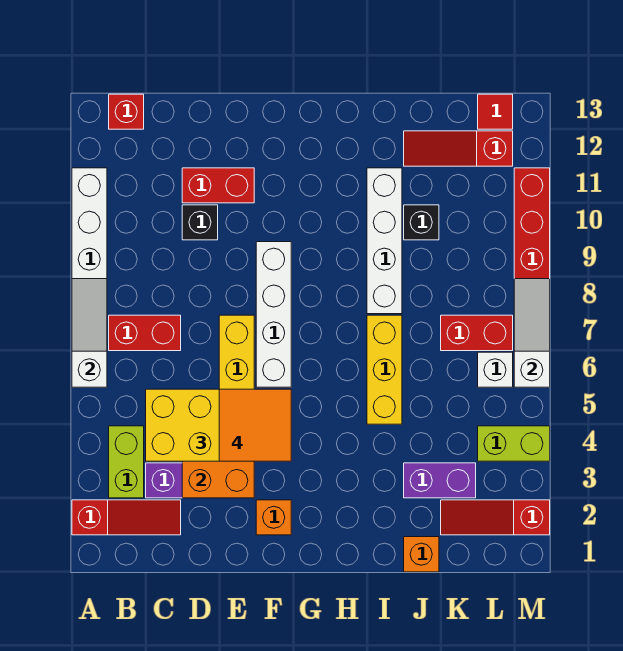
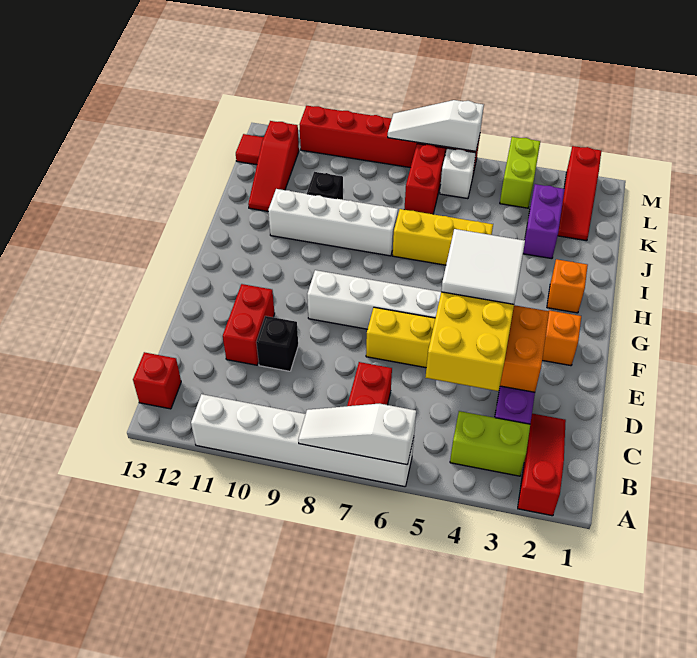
orange 2x2 tile [219,389,291,461] -> white 2x2 tile [441,229,525,304]
orange 1x1 brick [404,537,439,572] -> orange 1x1 brick moved to [547,259,588,313]

